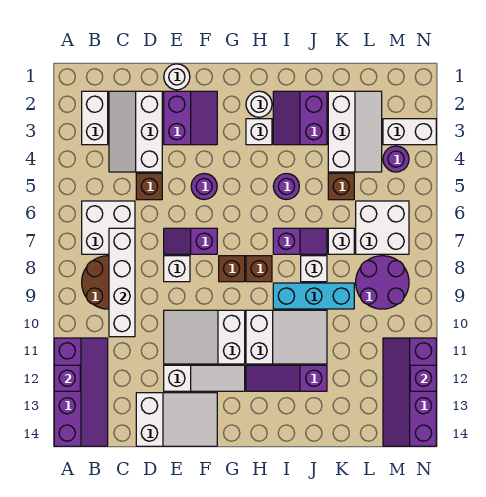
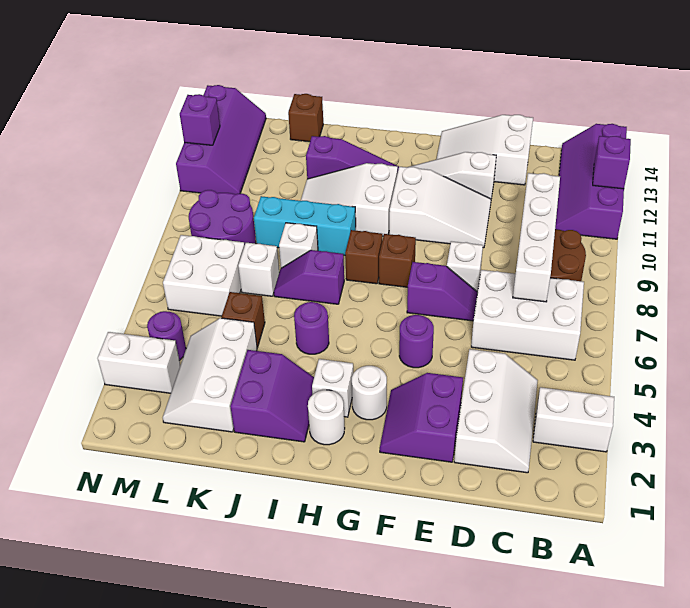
white 1x2 brick [82,91,108,145] -> white 1x2 brick turned to [533,387,614,452]
white 2x2 brick [82,201,135,254] -> white 2x3 brick [471,270,584,360]
brown 1x1 brick [136,173,162,200] -> brown 1x1 brick moved to [288,94,323,142]
white 1x1 round brick [164,64,190,90] -> white 1x1 round brick moved to [352,366,387,420]

